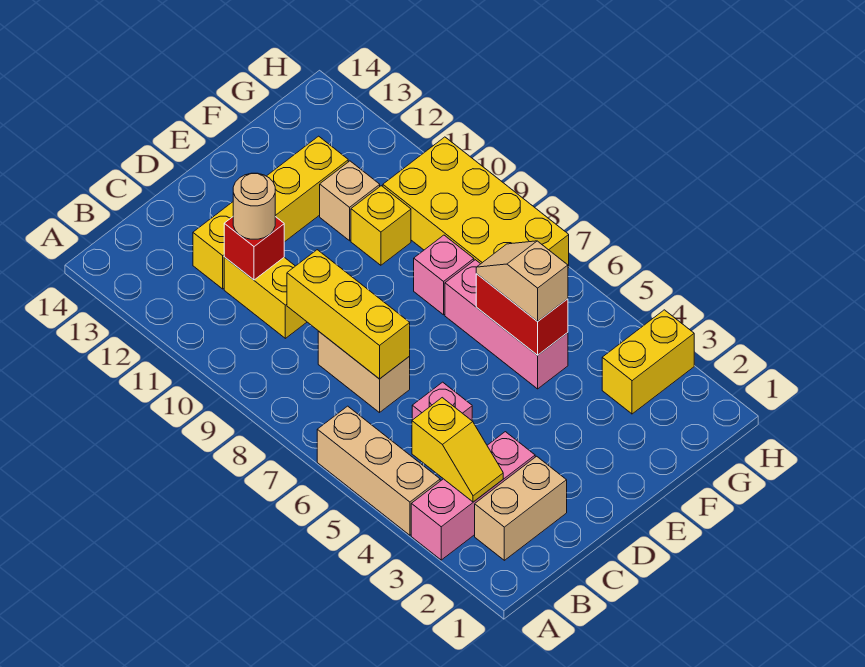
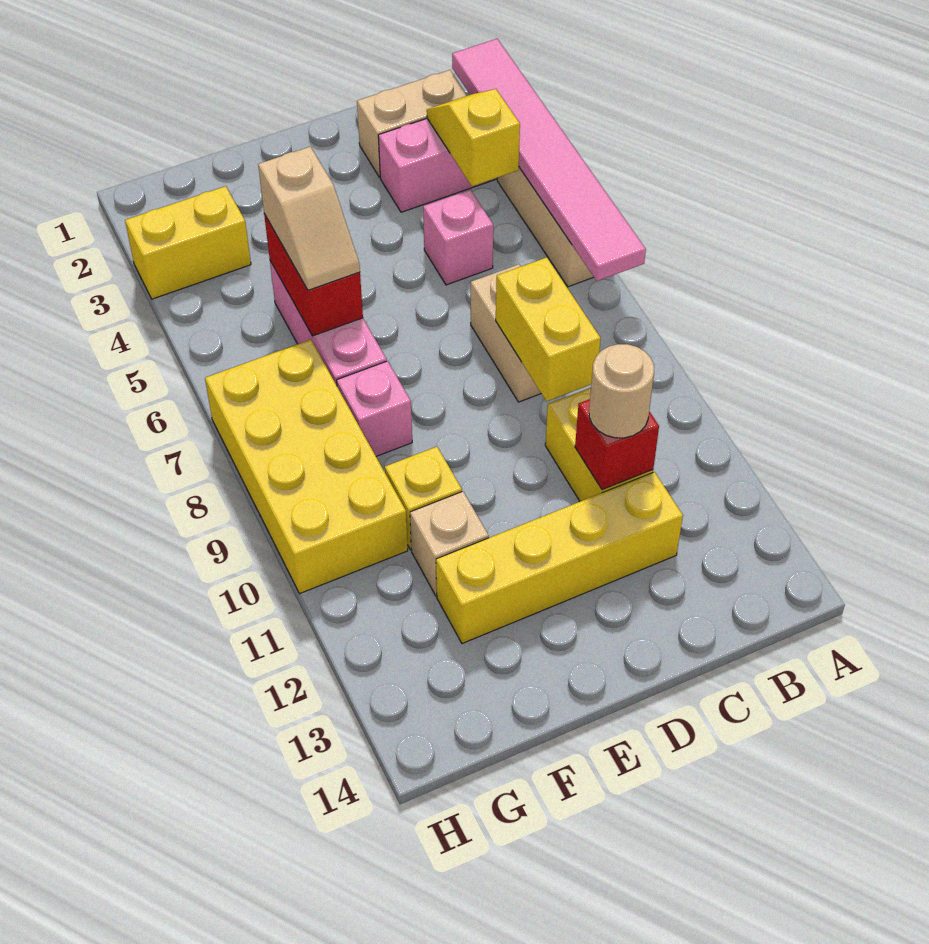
none -> pink 1x6 tile [452,39,646,281]
yellow 1x3 brick [287,250,410,379] -> yellow 1x2 brick [496,257,601,401]

